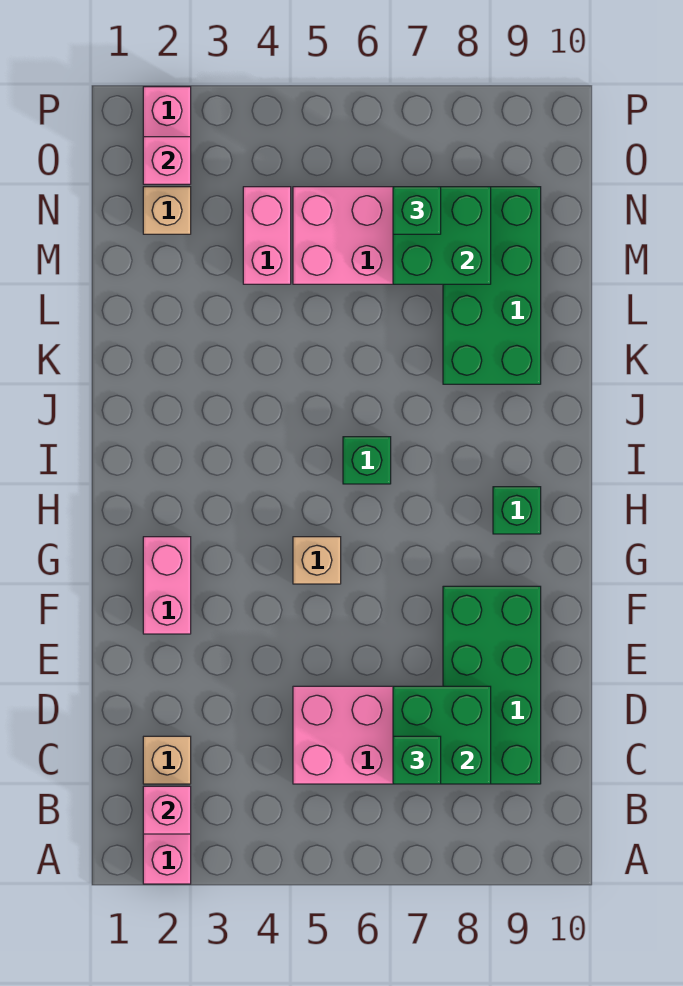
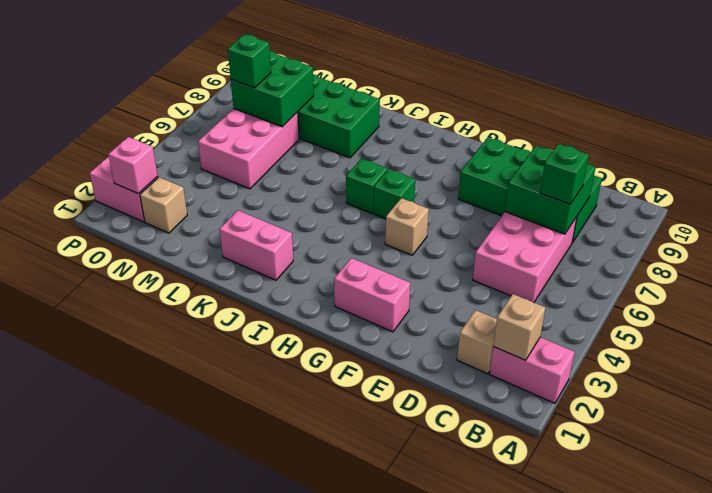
pink 1x1 brick [143,786,191,834] -> tan 1x1 brick [493,294,546,360]
green 1x1 brick [493,487,541,534] -> green 1x1 brick moved to [373,169,415,219]
pink 1x2 brick [243,187,291,284] -> pink 1x2 brick moved to [220,210,293,280]

